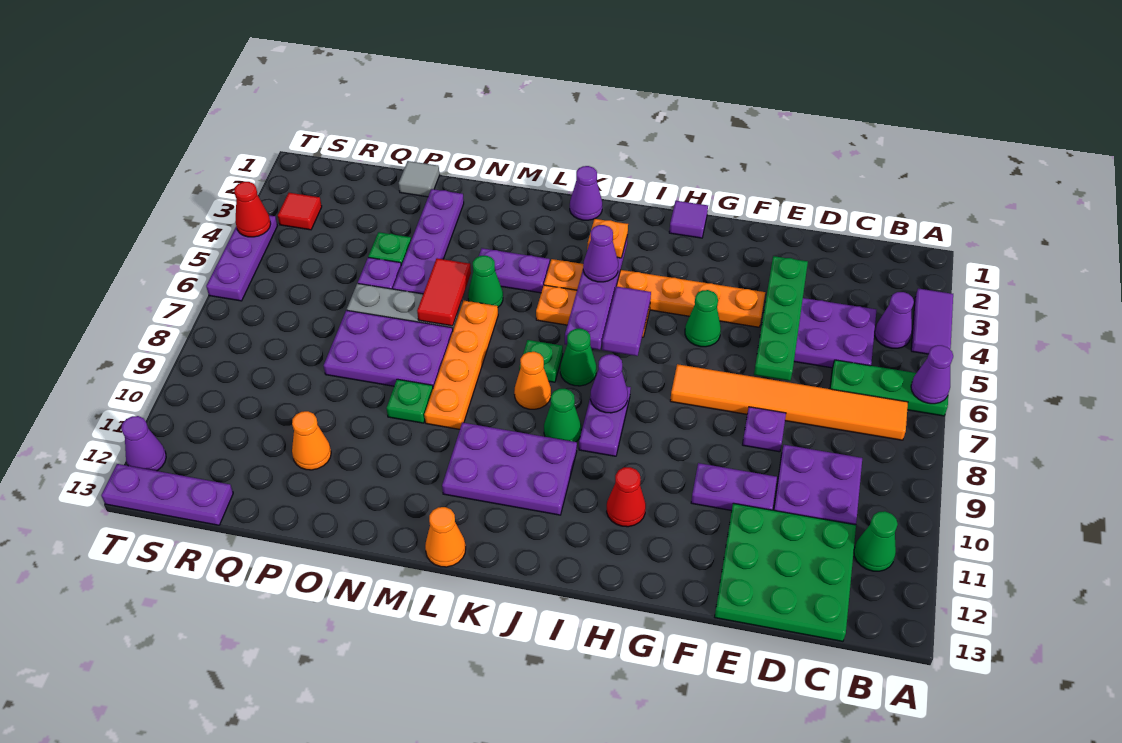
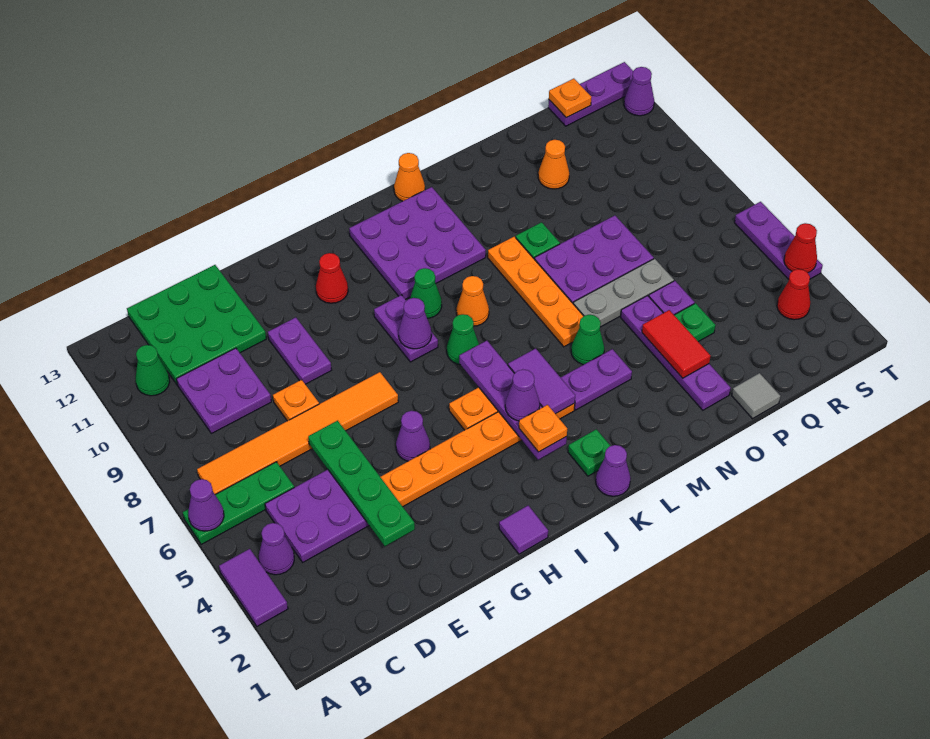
purple 1x1 plate [742,407,786,452] -> orange 1x1 plate [273,380,319,421]
purple 1x2 plate [691,463,777,511] -> purple 1x2 plate turned to [268,317,332,384]
green 1x1 cone [685,290,721,347] -> purple 1x1 cone [396,411,430,461]
purple 1x2 tile [602,287,651,356] -> purple 1x2 tile moved to [508,348,575,414]
purple 2x3 plate [442,423,577,515] -> purple 3x3 plate [349,187,486,299]
green 1x1 plate [519,340,563,382] -> green 1x1 plate moved to [568,429,610,476]
red 1x2 tile [417,258,471,326] -> red 1x2 tile moved to [642,310,710,378]
none -> orange 1x1 plate [549,79,591,118]
red 1x1 tile [278,193,322,230] -> red 1x1 cone [777,269,810,320]

